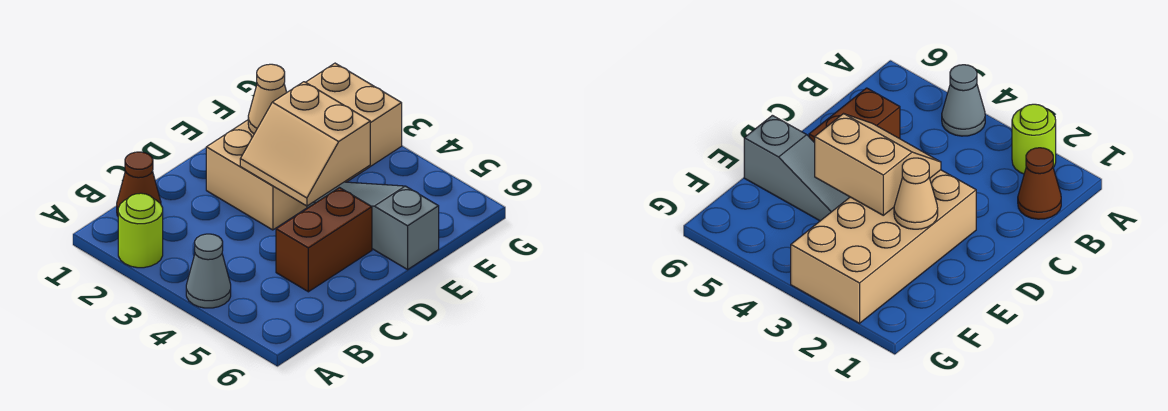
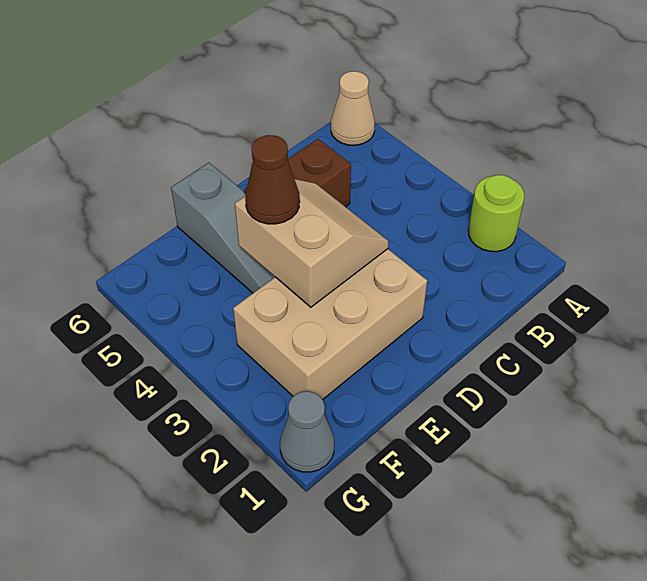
grey 1x1 cone [186,234,231,308] -> grey 1x1 cone moved to [280,391,334,472]
brown 1x1 cone [117,152,161,216] -> brown 1x1 cone moved to [245,135,300,224]
tan 2x4 brick [206,63,402,230] -> tan 2x3 brick [233,249,427,400]
tan 1x1 cone [248,64,287,134] -> tan 1x1 cone moved to [331,71,375,145]

